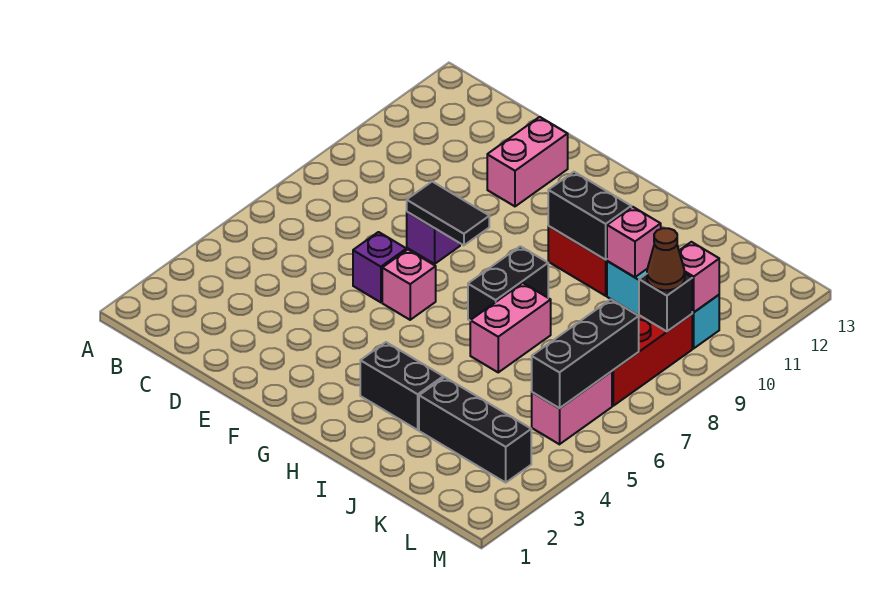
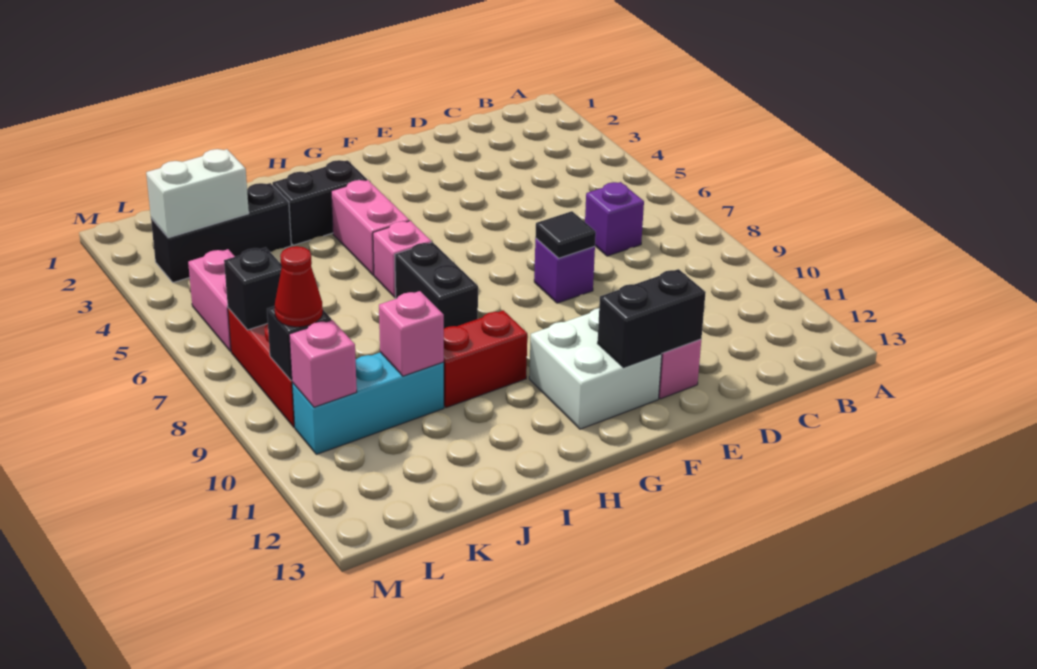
purple 1x1 brick [353,232,406,302] -> purple 1x1 brick moved to [585,182,644,256]
black 1x2 tile [407,182,489,245] -> black 1x1 tile [535,211,596,258]
pink 1x1 brick [382,250,436,320] -> pink 1x1 brick moved to [373,221,432,297]
none -> white 2x2 brick [529,308,662,429]
black 1x2 brick [548,172,631,260] -> black 1x2 brick moved to [598,269,706,367]
pink 1x2 brick [470,283,551,372] -> pink 1x2 brick moved to [331,180,409,275]
none -> white 1x2 brick [146,149,249,238]
black 1x3 brick [532,300,639,408] -> black 1x1 brick [224,247,282,330]
brown 1x1 cone [647,228,685,290] -> red 1x1 cone [275,246,323,327]

